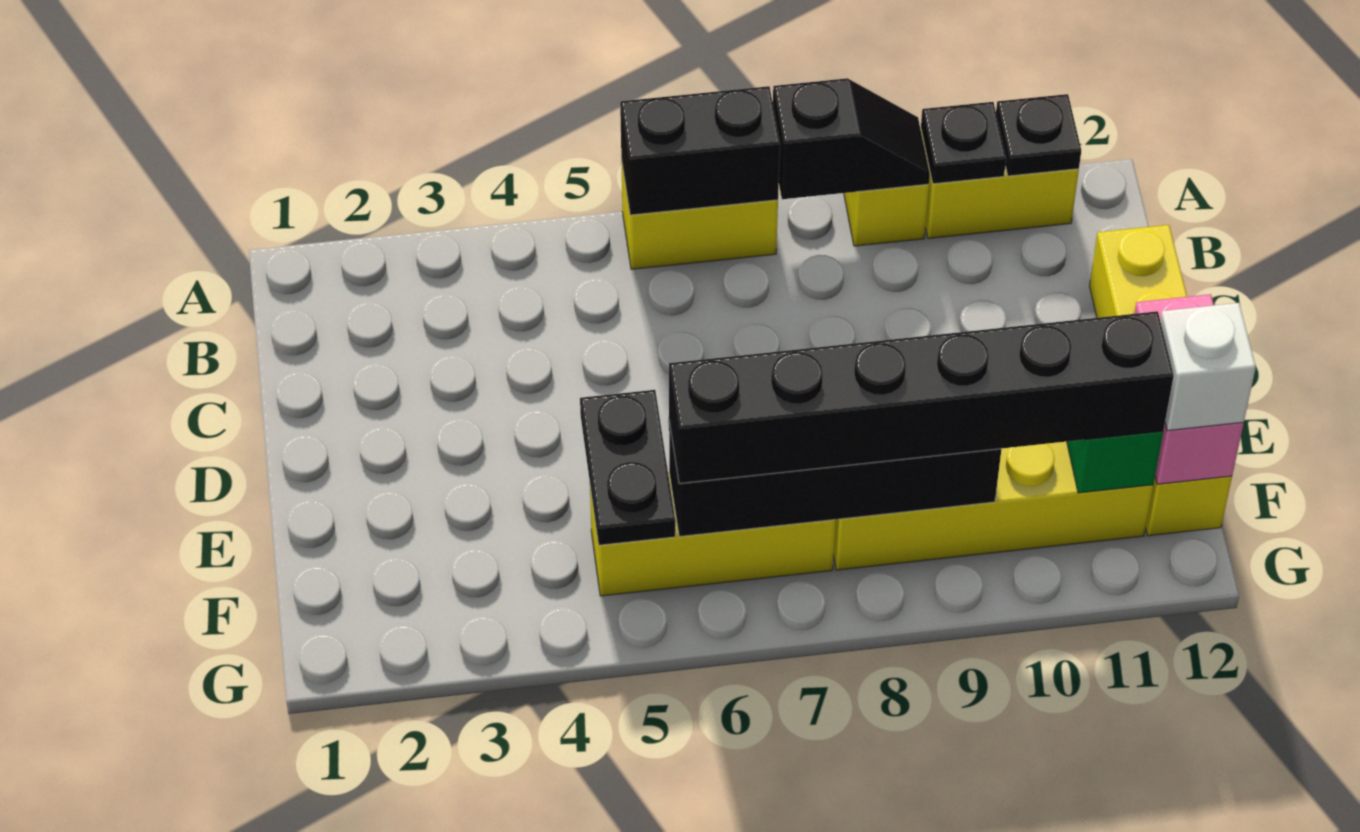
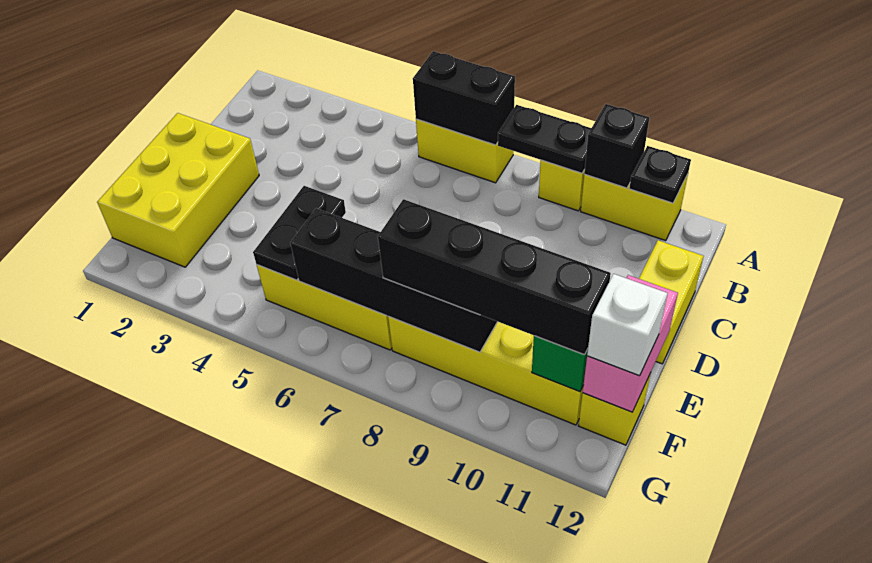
black 1x2 slope [773,78,930,199] -> black 1x2 plate [498,105,591,173]
black 1x1 plate [921,102,1006,184] -> black 1x1 brick [584,104,649,188]
none -> yellow 2x3 brick [97,113,259,267]
black 1x6 brick [669,311,1174,483] -> black 1x4 brick [378,199,611,355]

